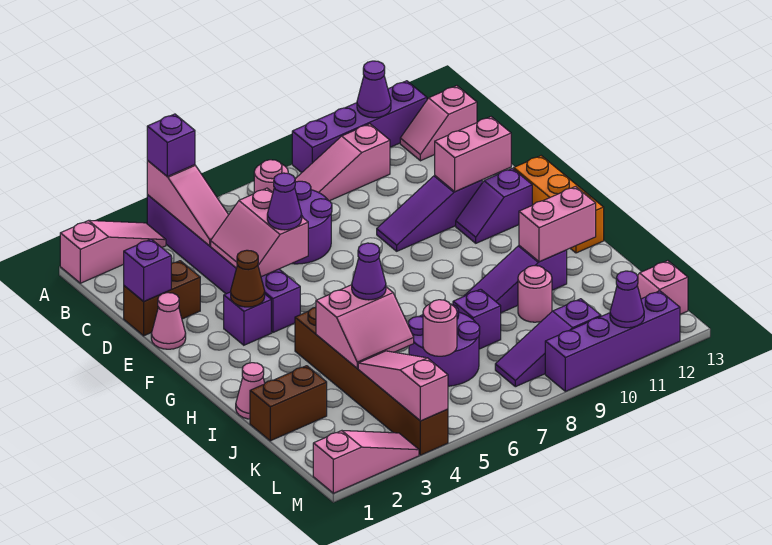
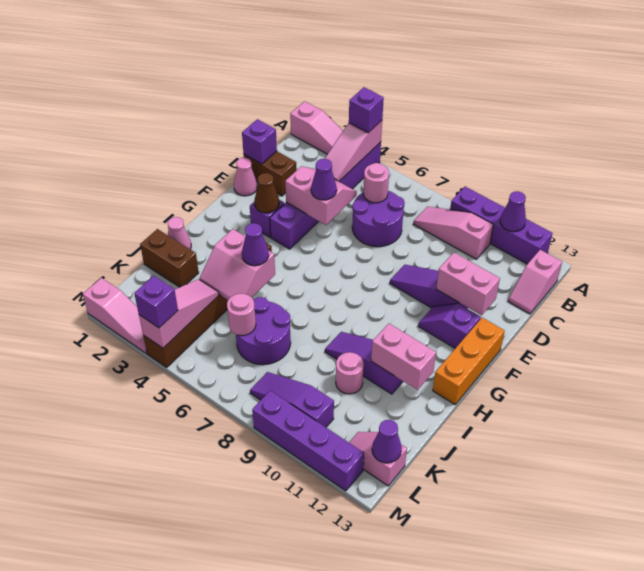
pink 1x2 slope [400,86,477,161] -> pink 1x2 slope turned to [508,250,562,314]
pink 2x2 slope [211,188,308,277] -> pink 2x2 slope turned to [285,166,357,225]
purple 1x1 brick [453,289,501,349] -> purple 1x1 brick moved to [134,276,178,328]
purple 1x1 cone [610,271,644,328] -> purple 1x1 cone moved to [372,420,402,463]

